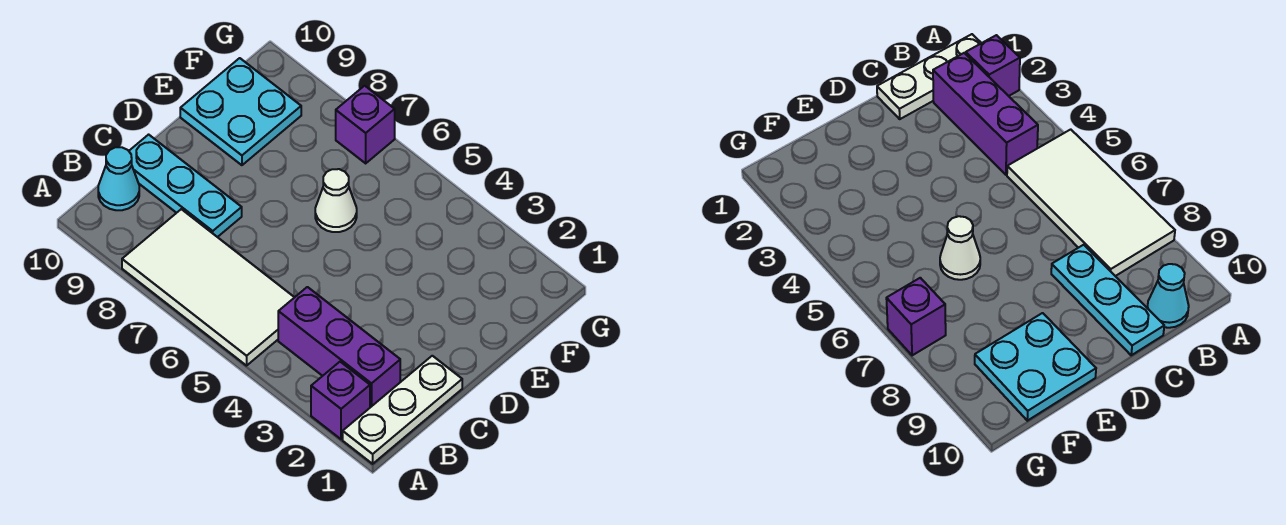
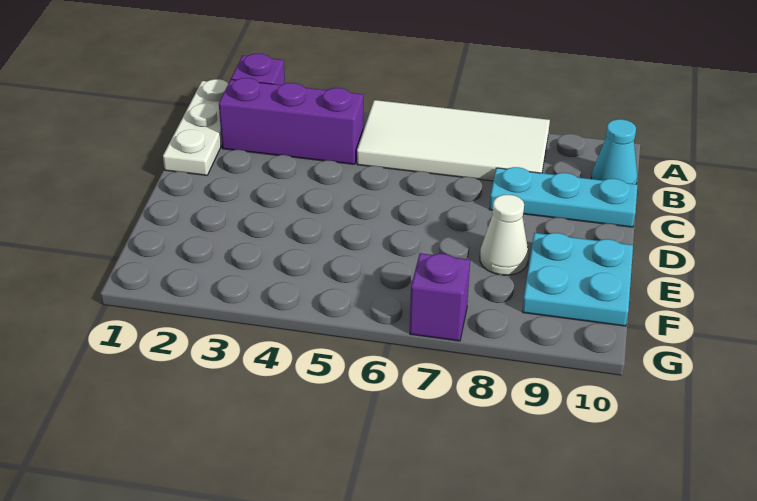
white 1x1 cone [315,169,357,232] -> white 1x1 cone moved to [480,195,528,275]

